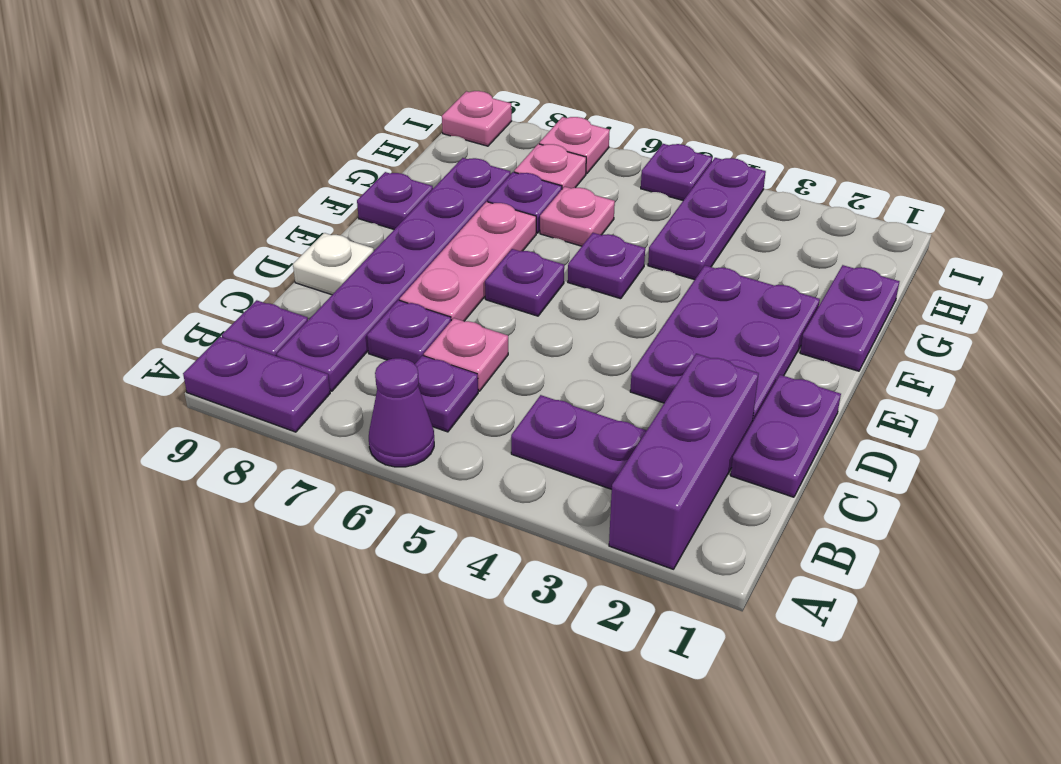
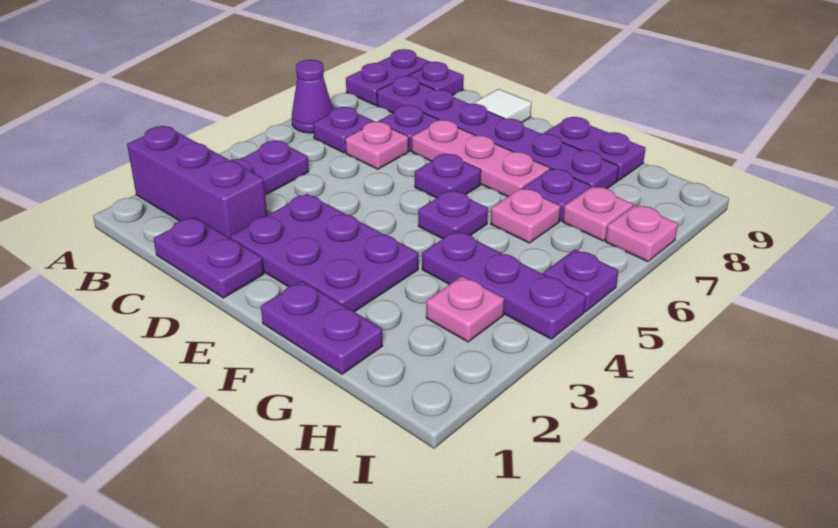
white 1x1 plate [293,233,374,295] -> white 1x1 tile [472,89,532,122]
purple 1x1 plate [357,172,433,229] -> purple 1x2 plate [544,117,645,181]
pink 1x1 plate [442,91,512,146] -> pink 1x1 plate moved to [426,276,504,342]

